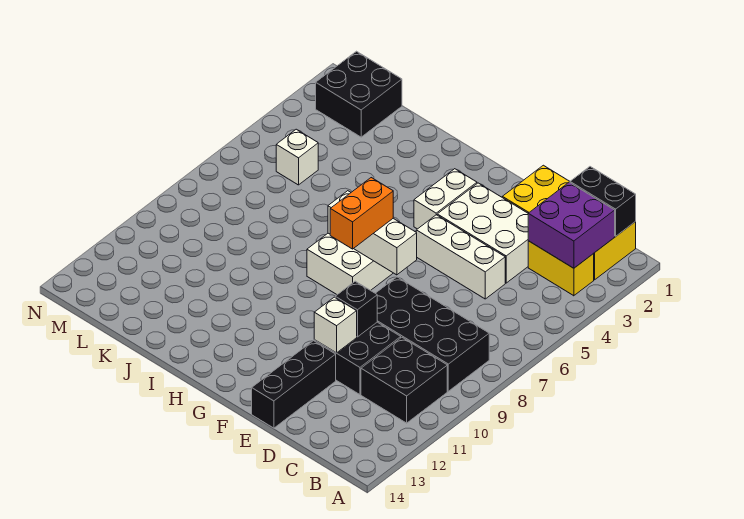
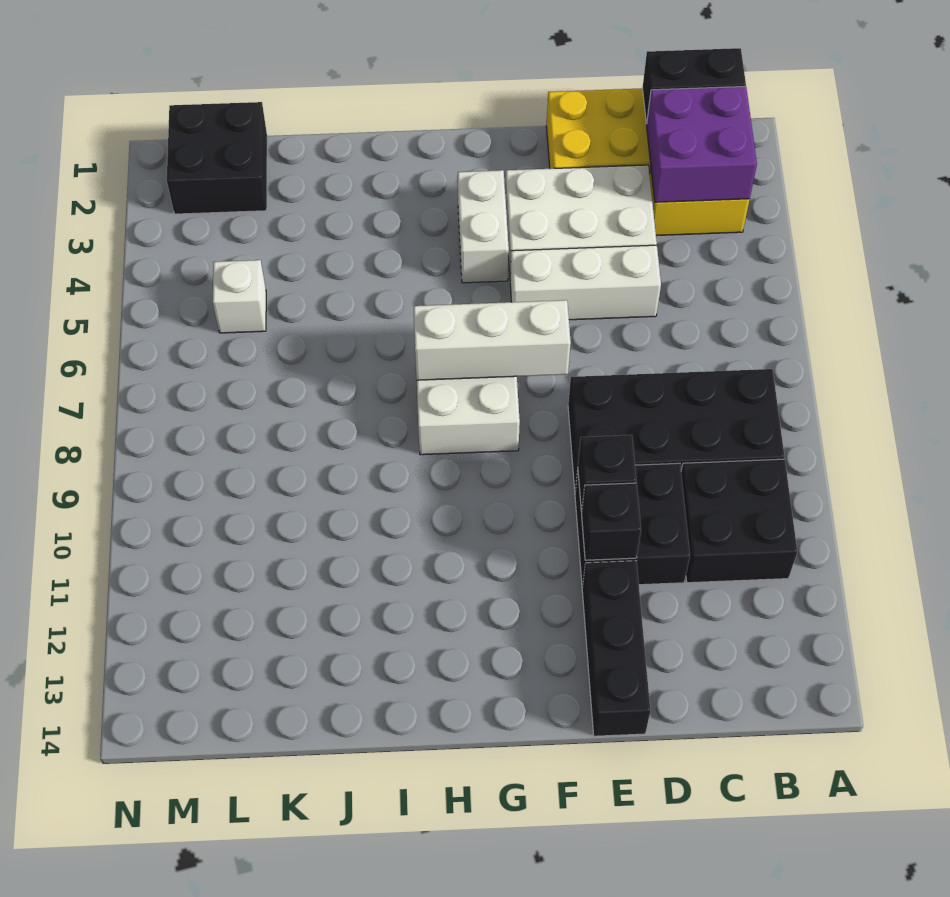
white 1x1 brick [314,297,357,353] -> black 1x1 brick [582,483,641,560]
orange 1x2 brick [330,178,393,249] -> none

